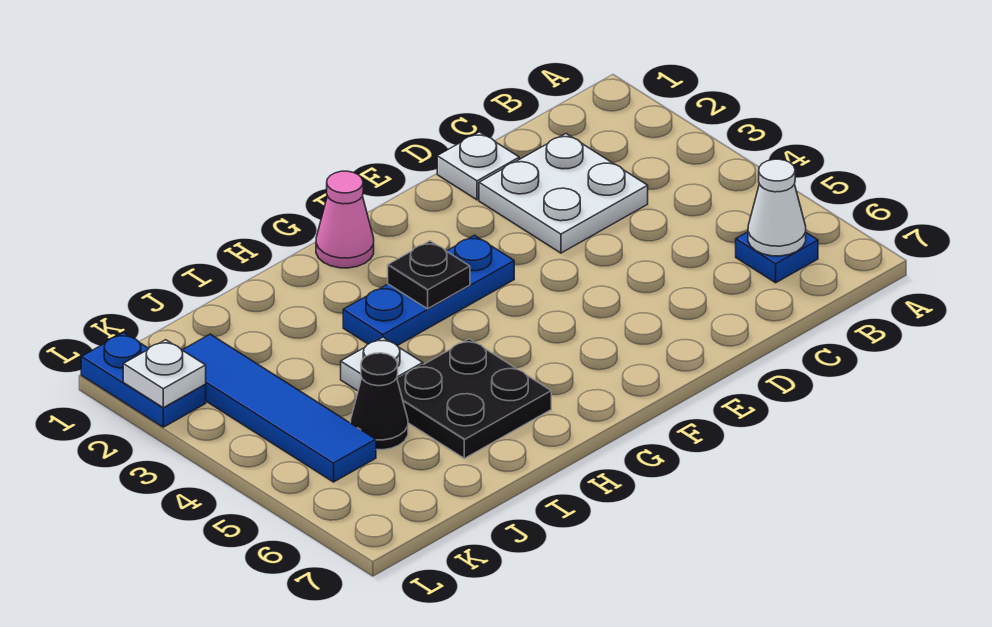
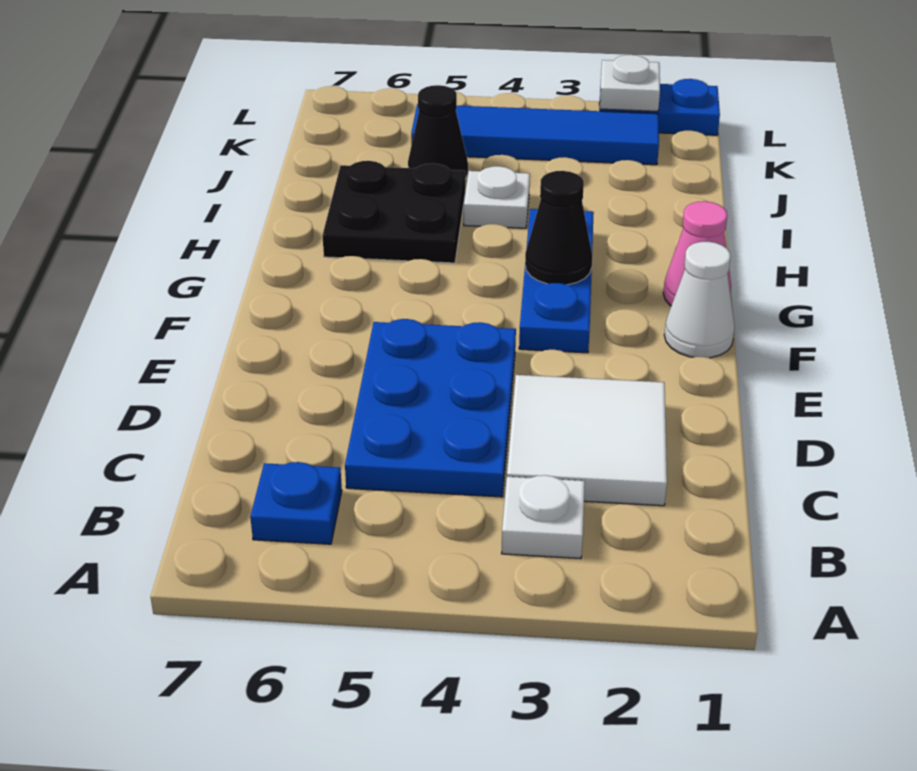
white 1x1 cone [748,159,806,256] -> white 1x1 cone moved to [664,242,735,358]
white 2x2 plate [479,134,648,253] -> white 2x2 tile [507,375,667,506]
none -> blue 2x3 plate [345,319,516,497]
white 1x1 plate [437,132,519,200] -> white 1x1 plate moved to [501,475,585,559]
black 1x1 plate [388,241,470,309] -> black 1x1 cone [525,171,592,285]

